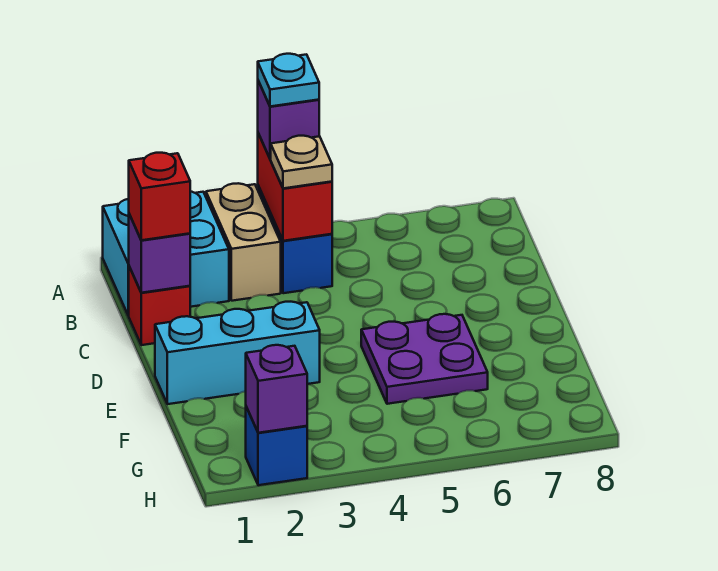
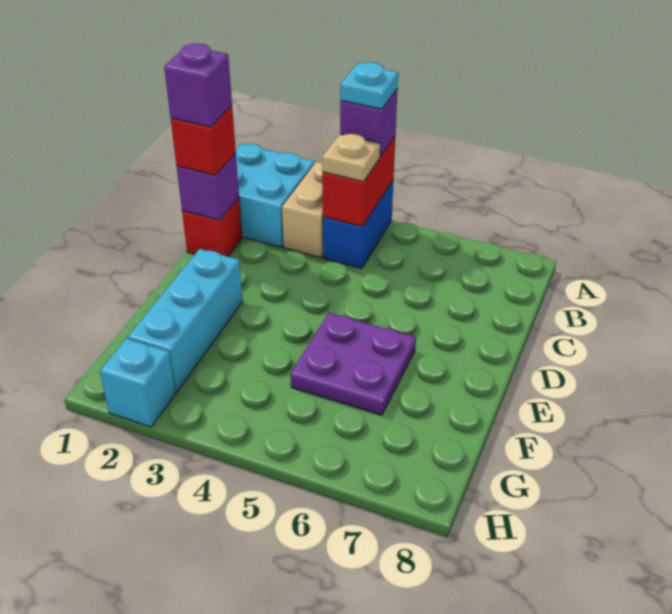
cyan 1x3 brick [155,302,320,404] -> cyan 1x3 brick turned to [128,249,243,392]
blue 1x1 brick [246,407,307,485] -> cyan 1x1 brick [100,338,176,427]
purple 1x1 brick [246,345,307,433] -> purple 1x1 brick moved to [164,44,232,127]

